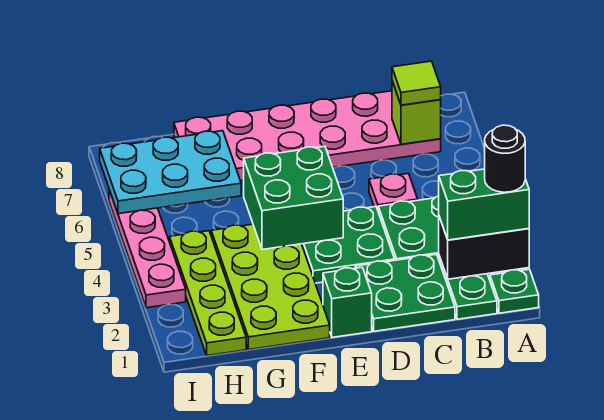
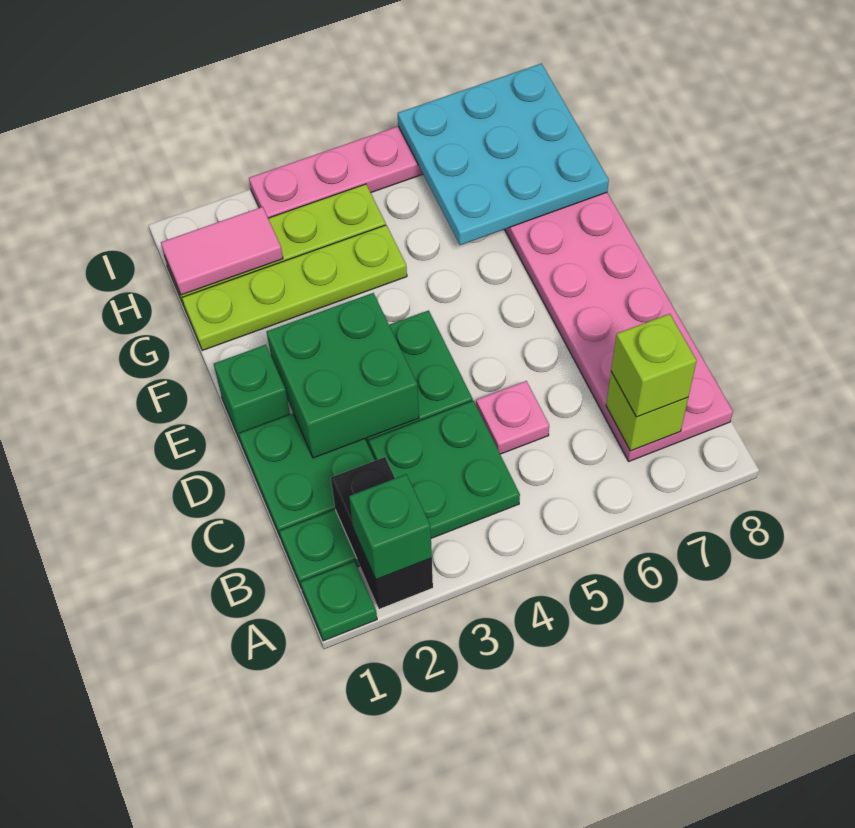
green 1x2 brick [439,169,529,240] -> green 1x1 brick [349,474,432,580]
black 1x1 round brick [485,125,525,192] -> none
lime 1x1 tile [392,61,441,105] -> lime 1x1 brick [611,314,697,417]
green 2x2 brick [244,146,343,250] -> green 2x2 brick moved to [267,293,419,458]
lime 2x4 plate [211,224,330,350] -> lime 1x4 plate [182,225,407,351]
cyan 2x3 plate [100,131,241,214] -> cyan 3x3 plate [398,63,609,245]
none -> pink 1x2 tile [161,207,283,295]

